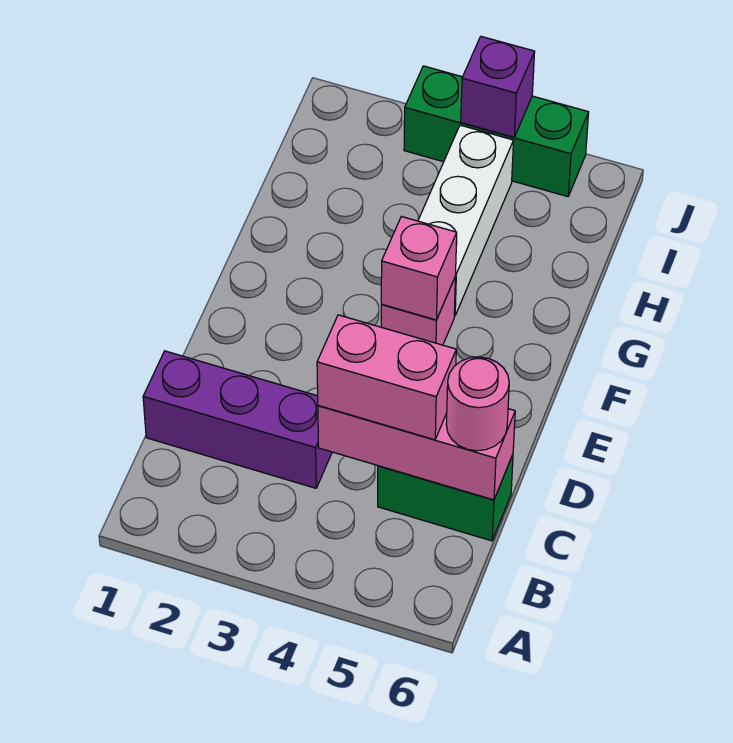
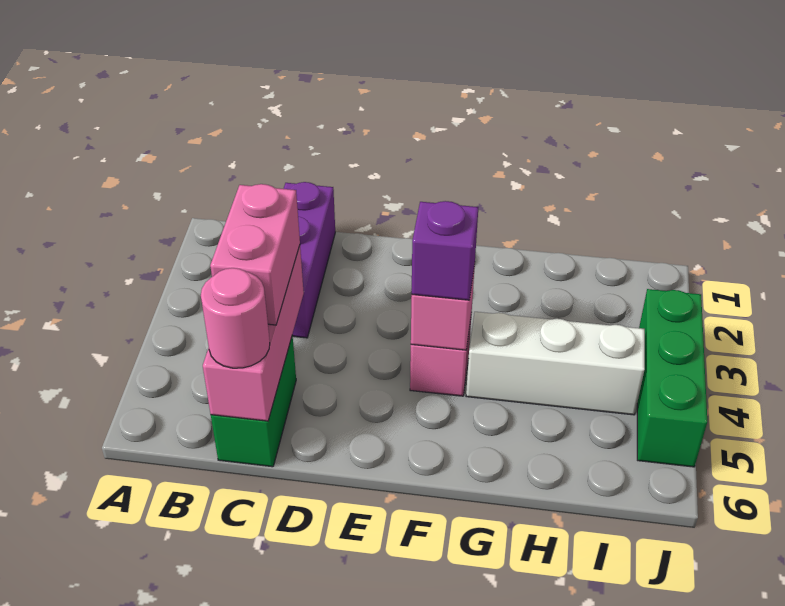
purple 1x1 brick [461,36,535,137] -> purple 1x1 brick moved to [412,201,478,300]

